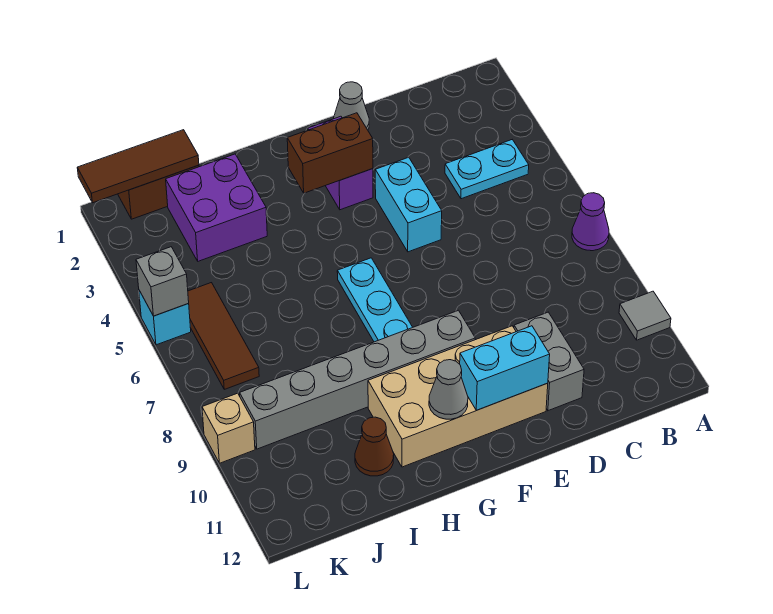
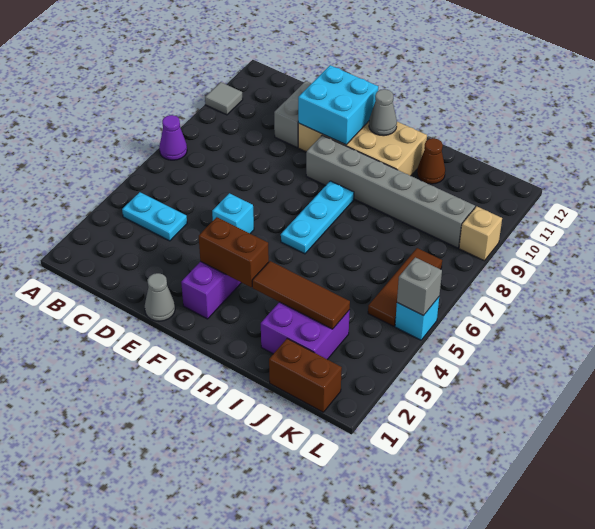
cyan 1x2 brick [375,157,442,252] -> cyan 1x1 brick [212,193,254,234]
cyan 1x2 brick [460,326,550,410] -> cyan 2x2 brick [298,65,378,145]
brown 1x3 tile [77,130,199,203] -> brown 1x3 tile moved to [252,261,350,329]

